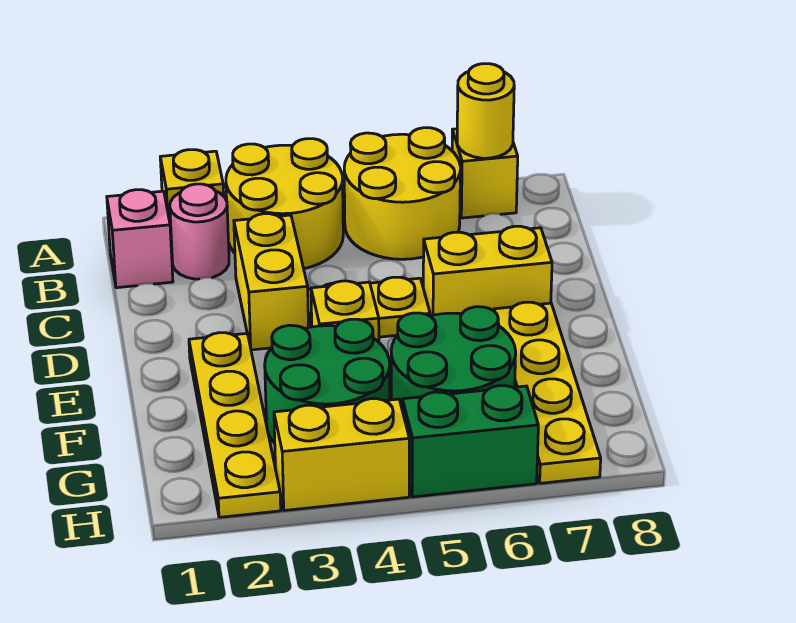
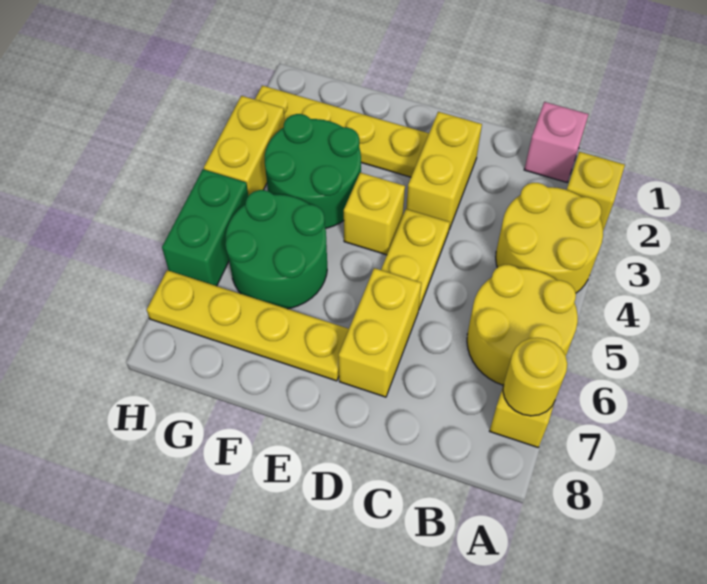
pink 1x1 round brick [170,184,229,279] -> none
yellow 1x2 brick [234,214,308,350] -> yellow 1x2 brick turned to [406,112,482,229]

